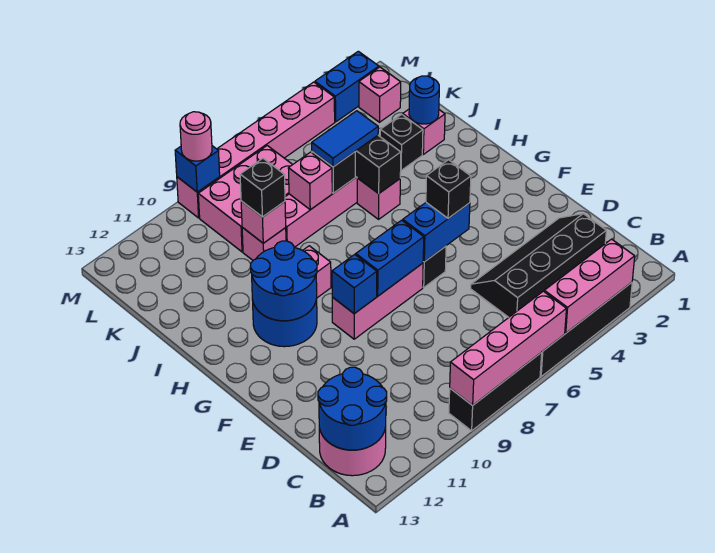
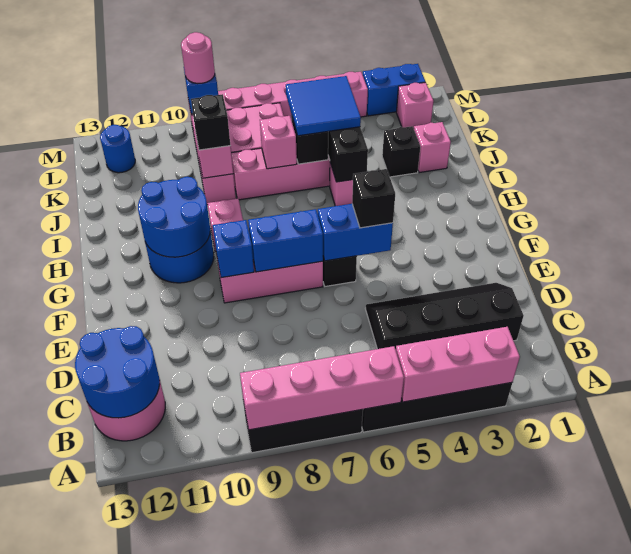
blue 1x1 round brick [409,76,439,124] -> blue 1x1 round brick moved to [100,125,135,173]
blue 1x2 tile [312,111,378,167] -> blue 2x2 tile [286,76,361,136]

